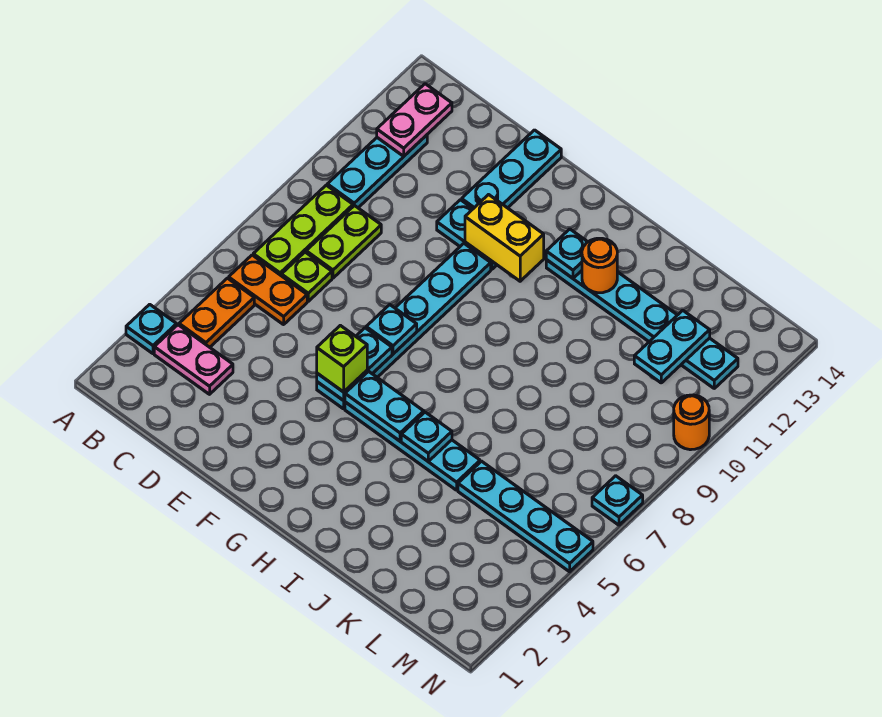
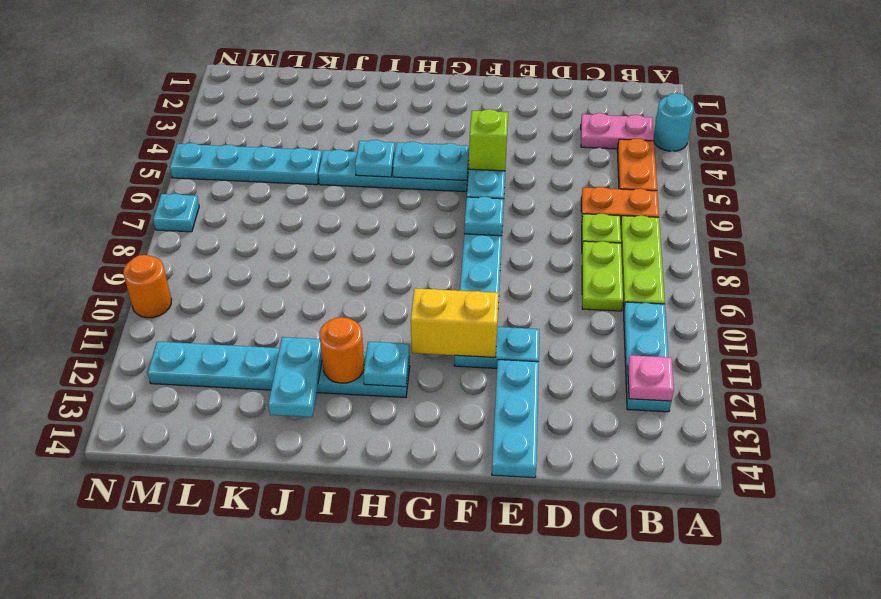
cyan 1x1 plate [126,304,177,354] -> cyan 1x1 round brick [654,93,694,151]
pink 1x2 plate [377,84,452,156] -> pink 1x1 plate [628,355,674,401]
cyan 1x2 plate [634,310,710,383] -> cyan 1x2 plate moved to [268,337,322,417]

